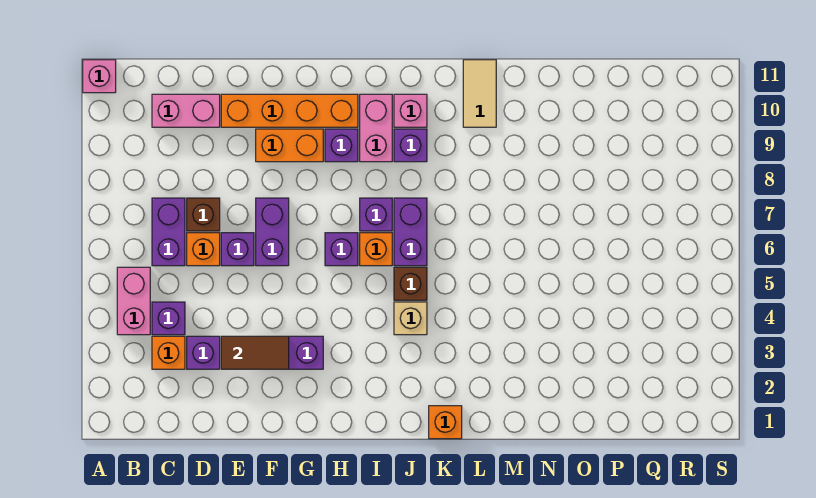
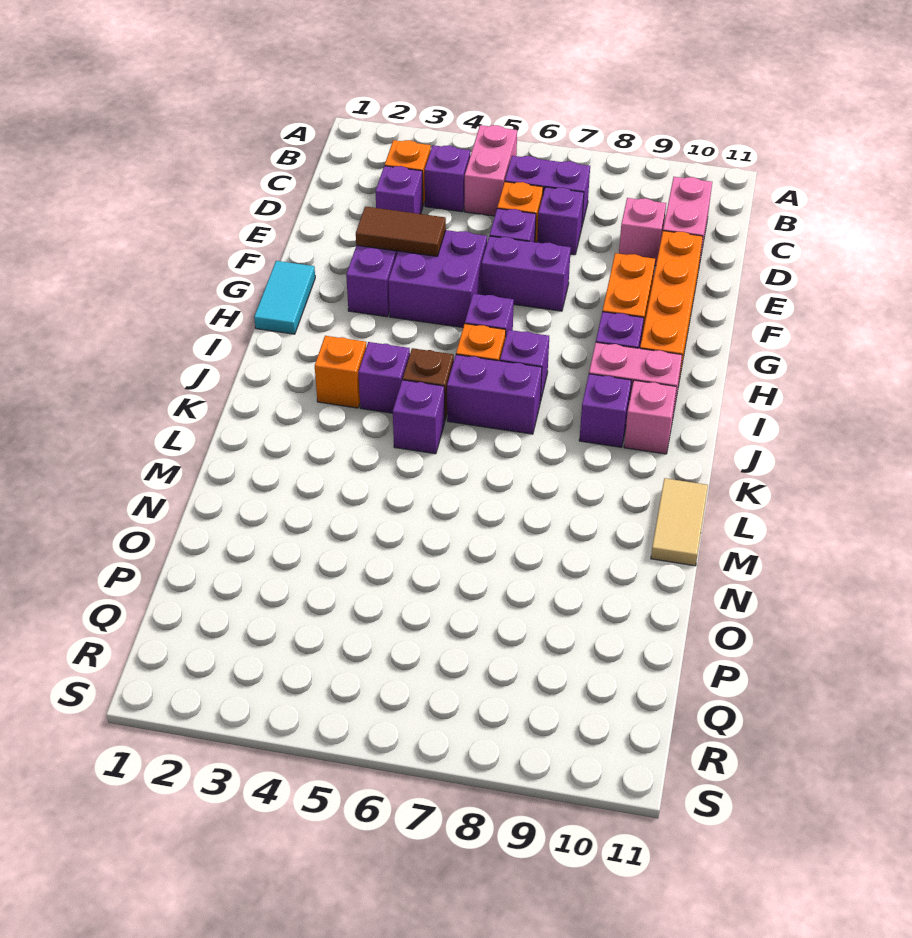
pink 1x1 brick [83,60,116,93] -> pink 1x1 brick moved to [619,198,666,266]
pink 1x2 brick [117,267,150,335] -> pink 1x2 brick turned to [464,125,517,216]
brown 1x1 brick [187,198,220,231] -> purple 1x1 brick [537,187,584,255]
brown 1x2 tile [221,336,289,369] -> brown 1x2 tile turned to [356,207,446,256]
none -> purple 2x2 brick [388,230,487,327]
none -> cyan 1x2 tile [254,261,315,334]
tan 1x1 brick [394,302,427,335] -> purple 1x1 brick [358,342,410,413]
orange 1x1 brick [429,406,462,439] -> orange 1x1 brick moved to [315,336,366,408]
none -> purple 1x1 brick [393,380,445,454]
tan 1x2 tile [463,60,496,127] -> tan 1x2 tile turned to [651,478,708,566]

